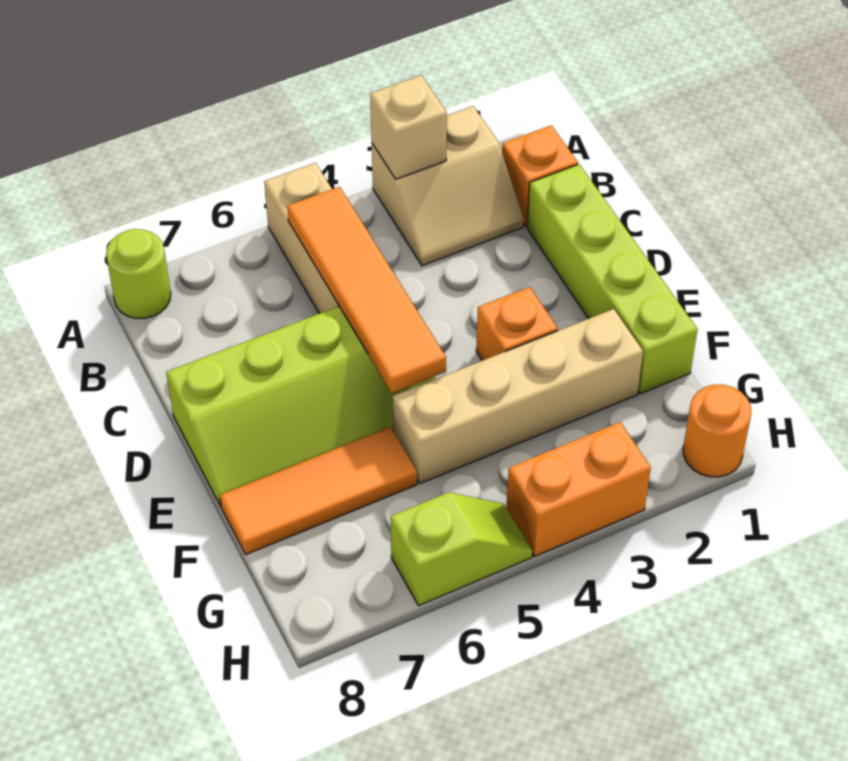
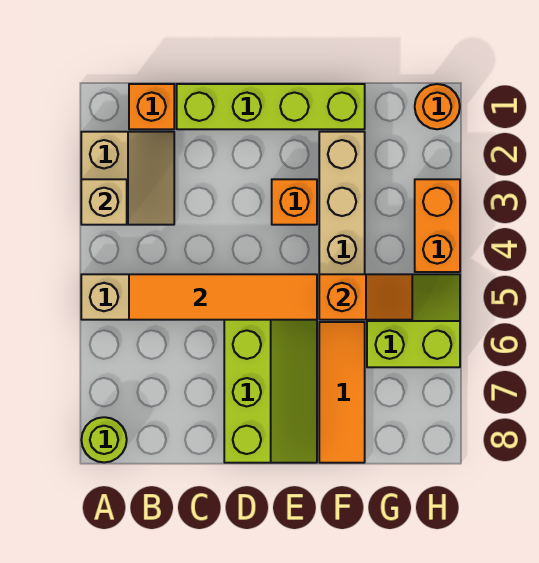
none -> orange 1x2 slope [319,274,412,320]
lime 1x2 slope [390,492,532,606] -> lime 2x2 slope [367,274,460,367]

